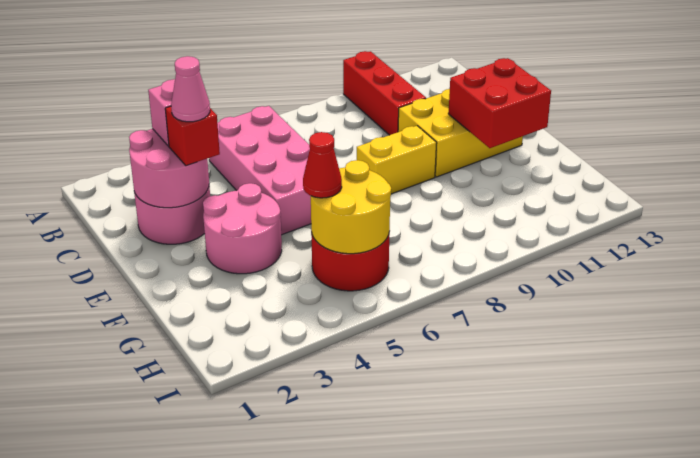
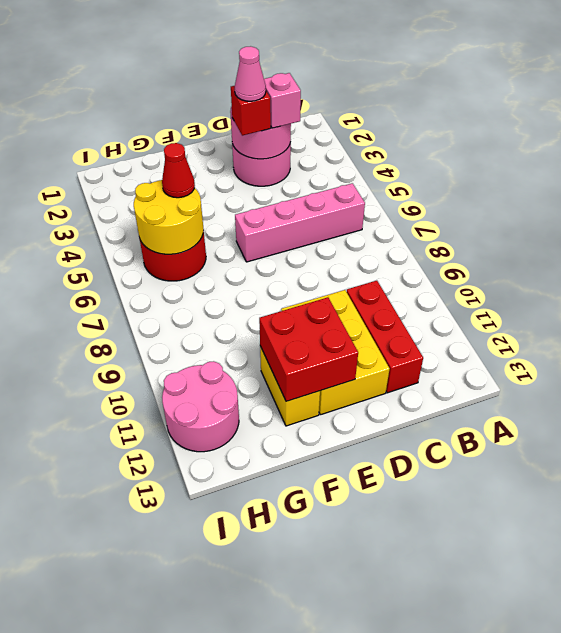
red 1x3 brick [343,51,426,135] -> red 1x3 brick turned to [347,281,423,393]
pink 2x4 brick [209,106,311,235] -> pink 1x4 brick [235,183,365,262]
pink 2x2 round brick [203,183,282,274] -> pink 2x2 round brick moved to [162,361,239,452]
yellow 1x2 brick [357,126,437,194] -> yellow 1x2 brick moved to [260,346,320,426]

